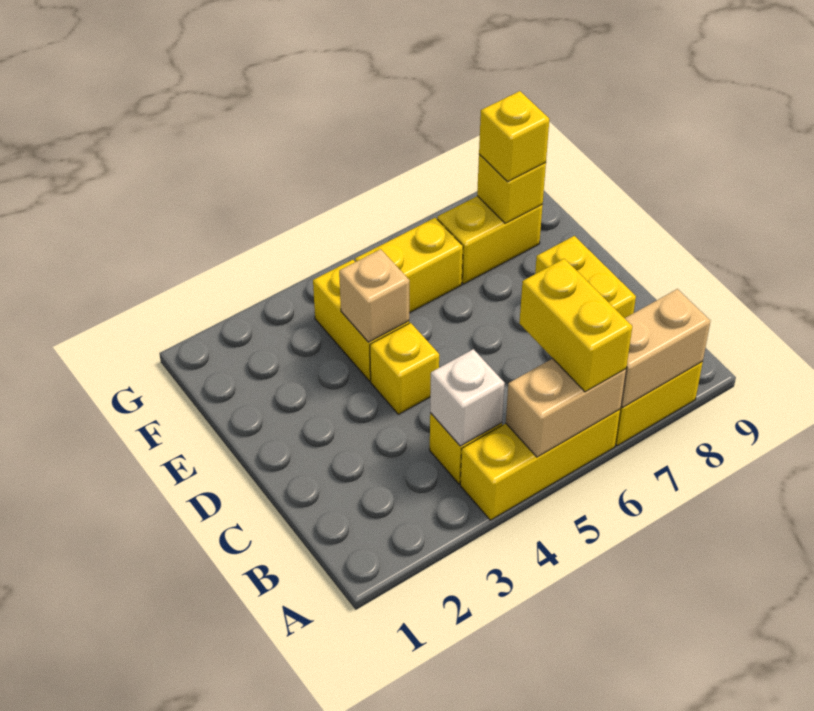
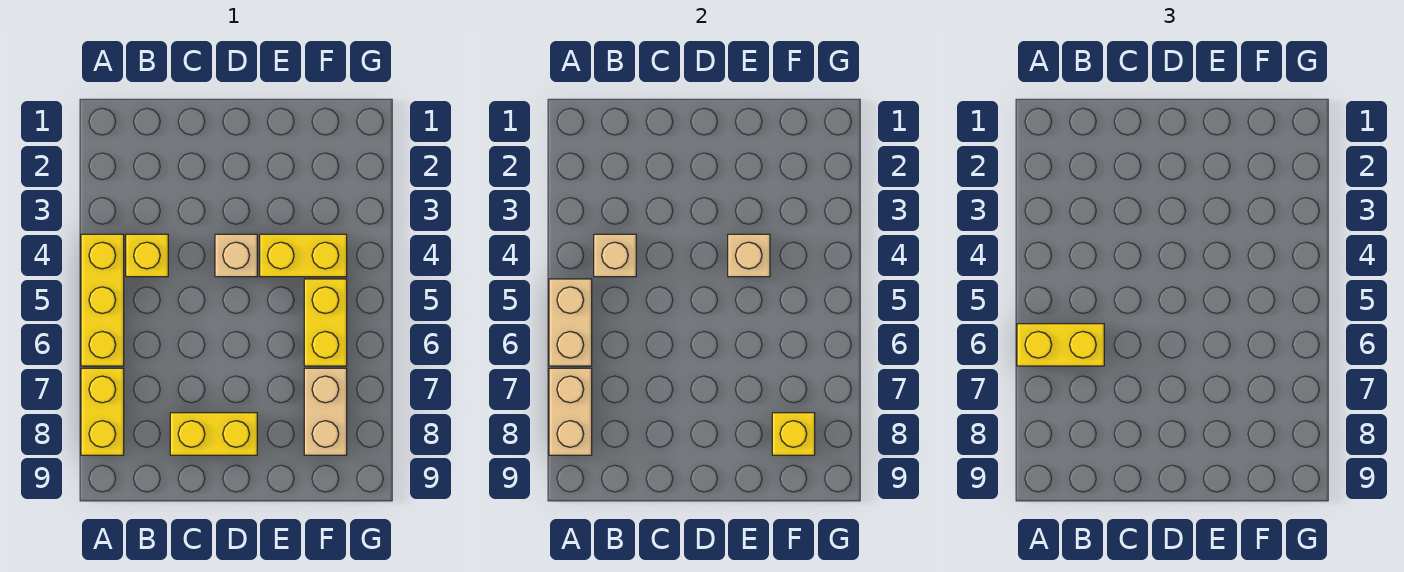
white 1x1 brick [430,349,505,446] -> tan 1x1 brick [594,234,636,277]
yellow 1x1 brick [370,323,439,414] -> tan 1x1 brick [215,234,257,277]
yellow 1x2 brick [437,196,543,284] -> tan 1x2 brick [304,368,347,455]
yellow 1x1 brick [479,91,549,182] -> none

